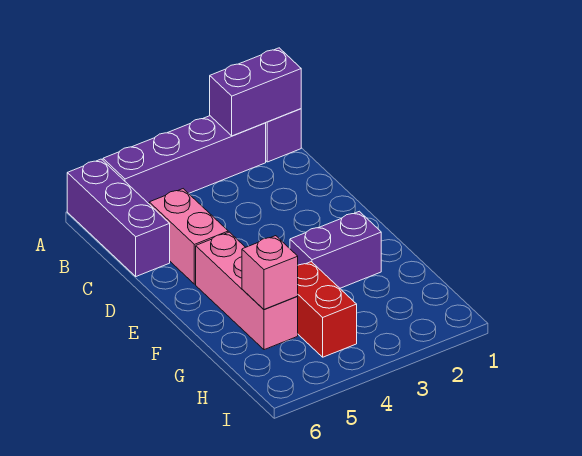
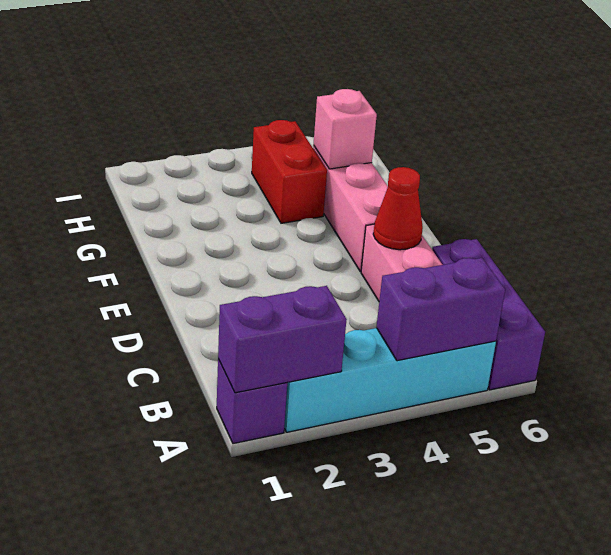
purple 1x4 brick [103,116,266,204] -> cyan 1x4 brick [284,328,496,432]
none -> red 1x1 cone [373,167,423,250]
purple 1x2 brick [290,211,381,288] -> purple 1x2 brick moved to [376,258,505,361]

